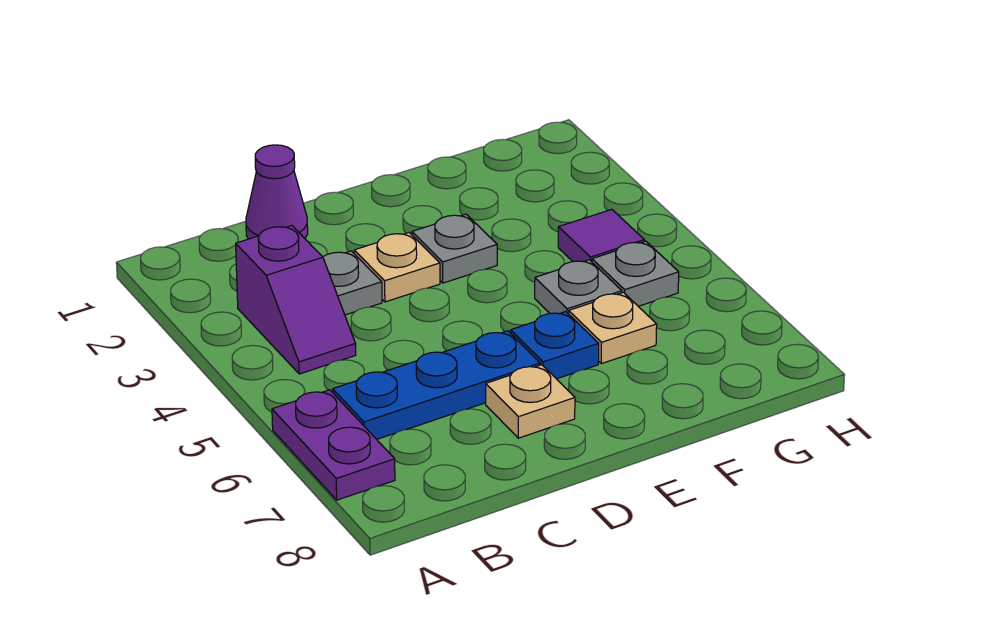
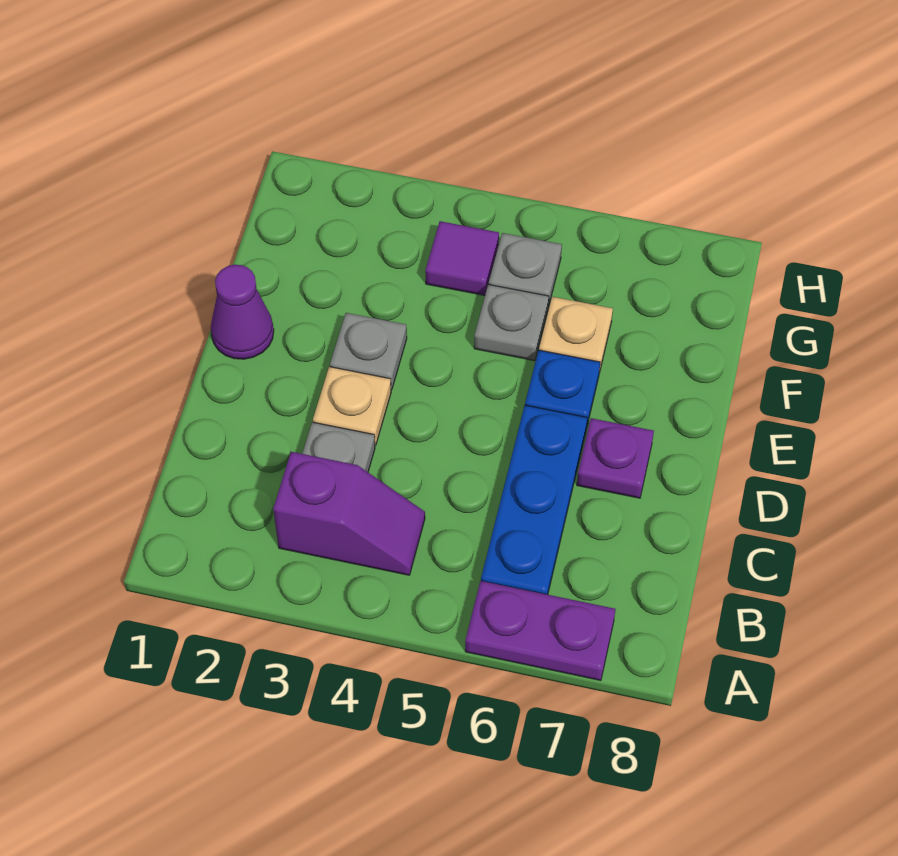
purple 1x1 cone [246,145,308,239] -> purple 1x1 cone moved to [211,265,274,359]
tan 1x1 plate [486,365,575,438] -> purple 1x1 plate [577,418,654,498]

